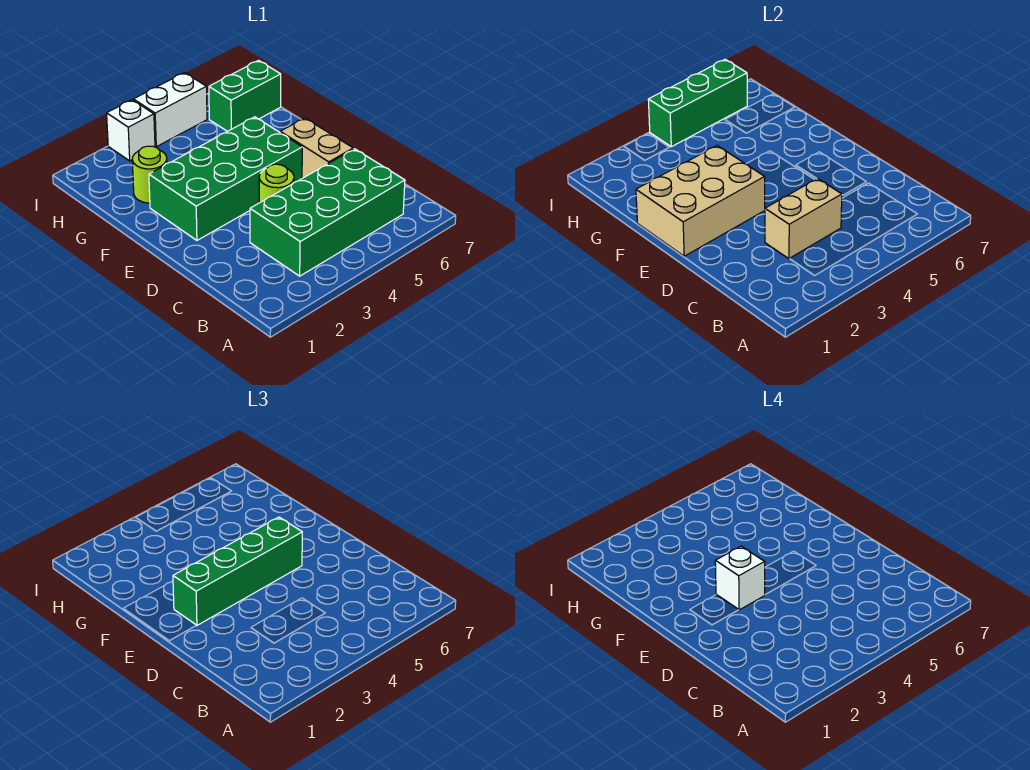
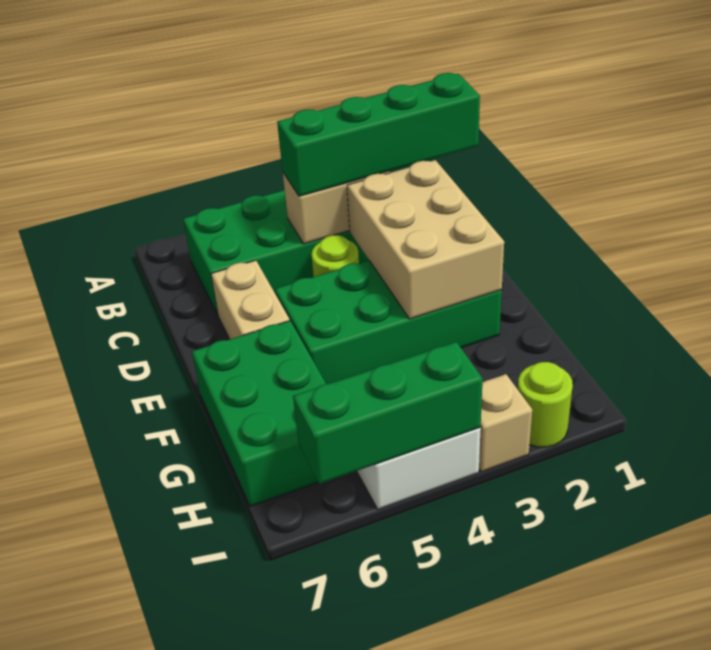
tan 2x3 brick [636,146,765,256] -> tan 2x3 brick turned to [347,160,504,319]
green 1x4 brick [173,517,302,625] -> green 1x4 brick moved to [277,73,480,196]
white 1x1 brick [715,546,765,610] -> none
lime 1x1 round brick [132,146,167,203] -> lime 1x1 round brick moved to [518,362,573,447]
green 1x2 brick [209,61,281,131] -> green 2x3 brick [192,321,326,506]
white 1x1 brick [107,100,155,161] -> tan 1x1 brick [479,374,532,472]

